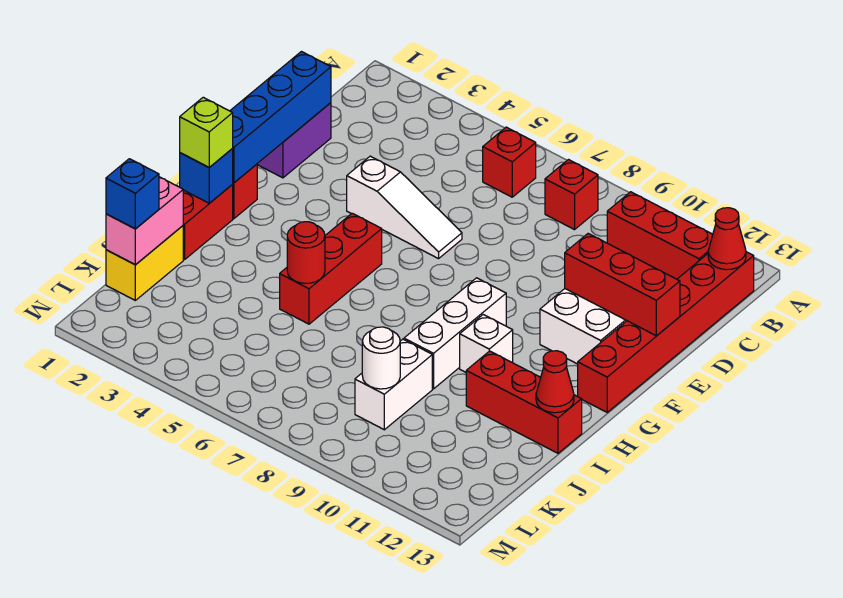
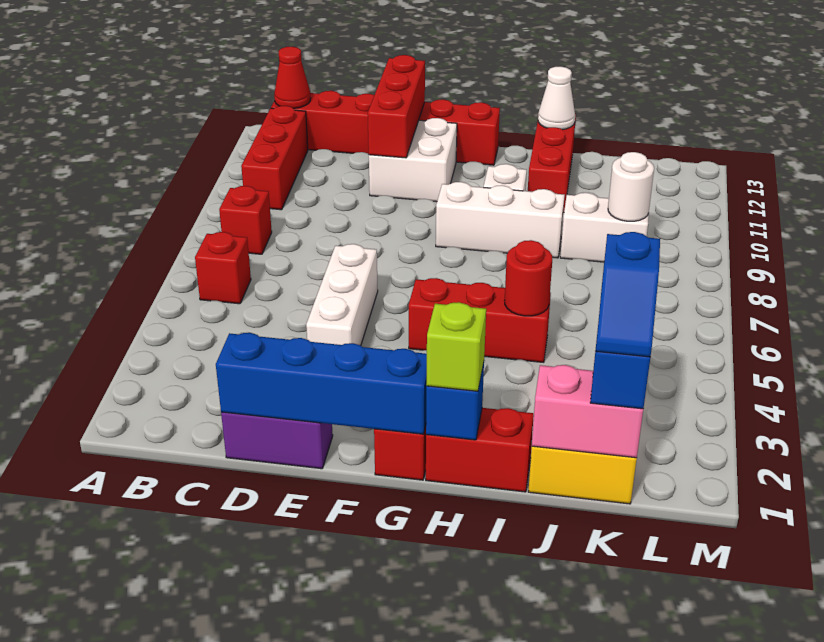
white 1x3 slope [347,156,462,259] -> white 1x3 brick [306,244,378,345]
red 1x1 cone [536,351,574,413] -> white 1x1 cone [538,67,575,130]
none -> blue 1x2 slope [596,232,660,357]

